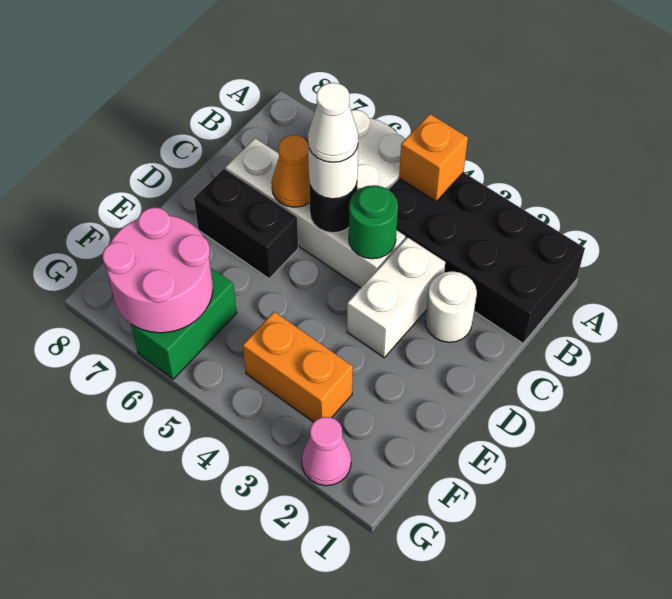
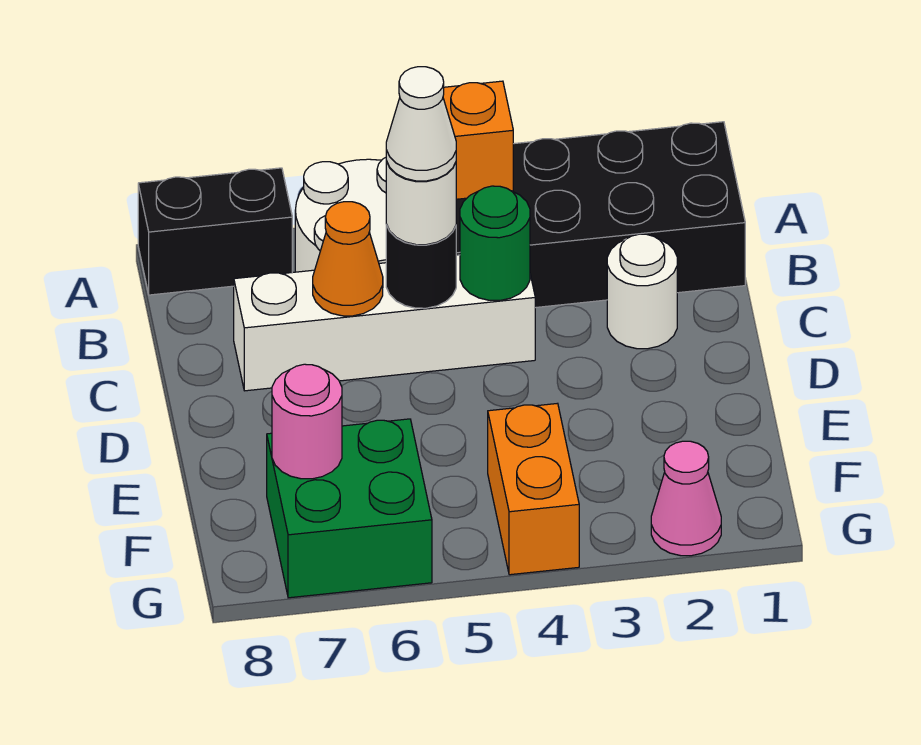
white 1x2 brick [347,237,445,357] -> none
black 1x2 brick [194,169,298,279] -> black 1x2 brick moved to [138,168,292,295]
orange 1x2 brick [243,312,353,422] -> orange 1x2 brick turned to [488,403,579,575]
green 1x2 brick [131,267,237,379] -> green 2x2 brick [267,419,432,598]
pink 2x2 round brick [103,207,213,333] -> pink 1x1 round brick [272,364,342,479]

